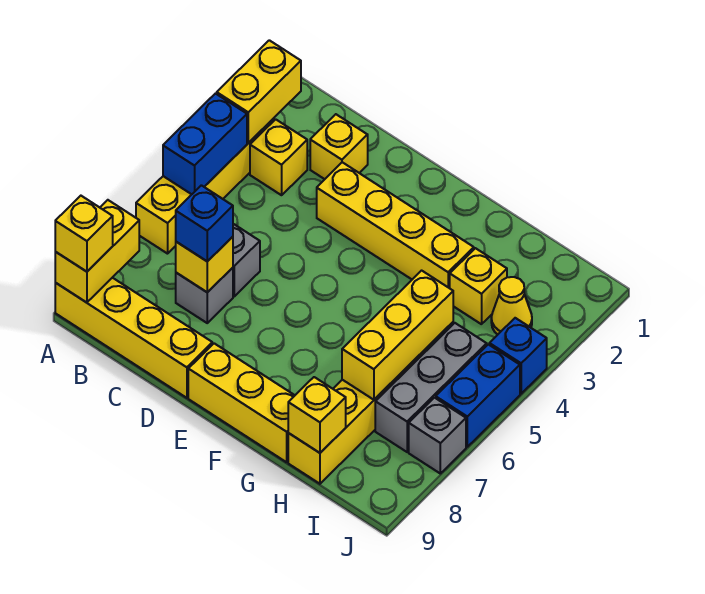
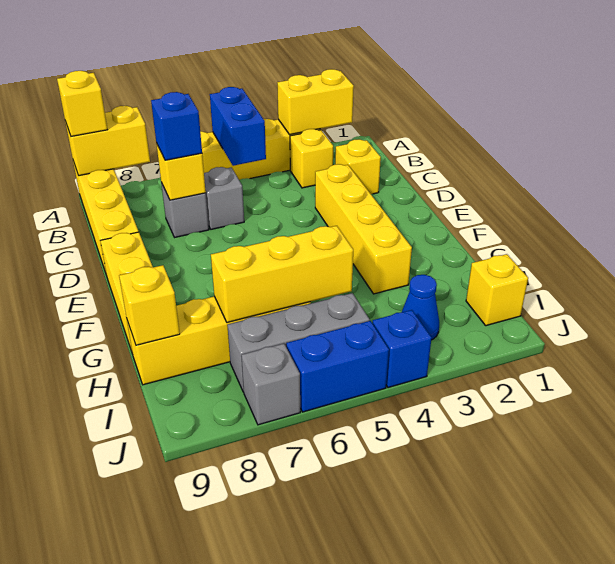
blue 1x2 brick [163,94,247,194] -> blue 1x2 brick turned to [210,87,266,166]
yellow 1x1 brick [450,248,507,324] -> yellow 1x1 brick moved to [466,254,528,326]
yellow 1x1 cone [491,277,532,334] -> blue 1x1 cone [402,275,439,340]

